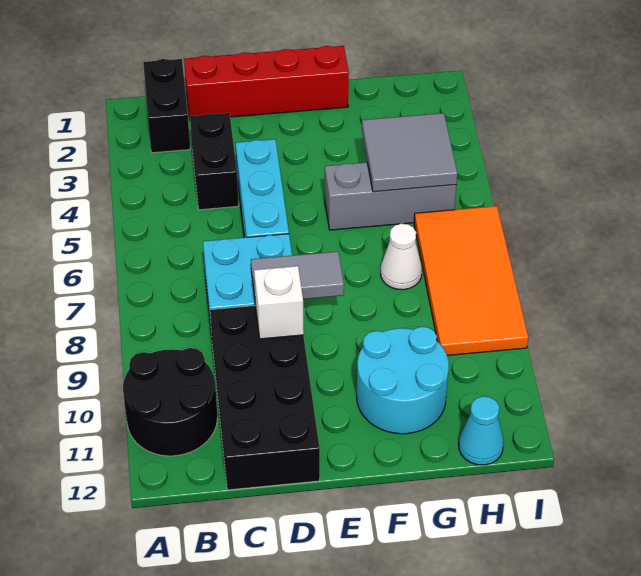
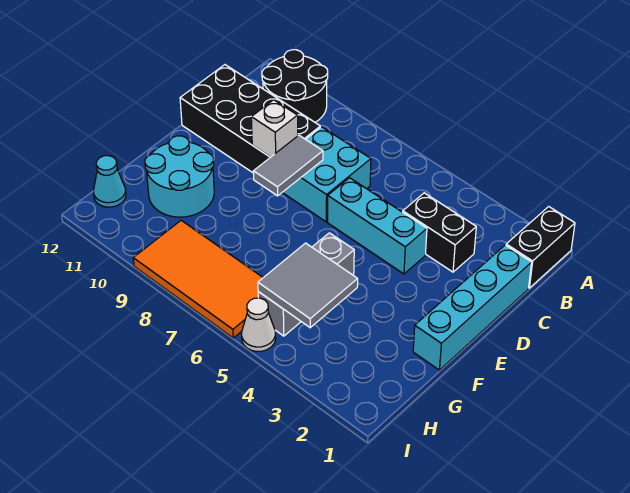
black 1x2 brick [143,59,190,153] -> black 1x2 brick turned to [506,207,575,288]
red 1x4 brick [184,46,349,120] -> cyan 1x4 brick [413,245,532,370]
white 1x1 cone [381,224,422,290] -> white 1x1 cone moved to [242,298,276,352]

